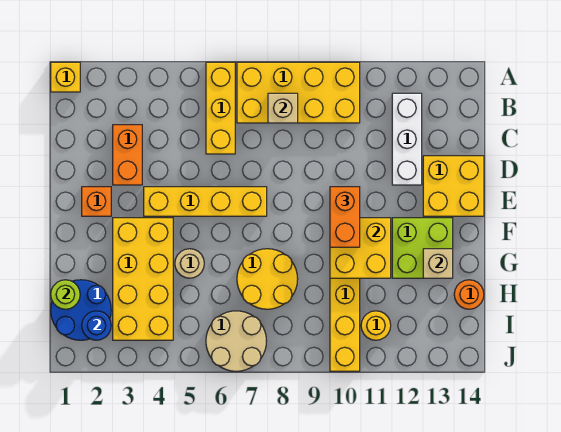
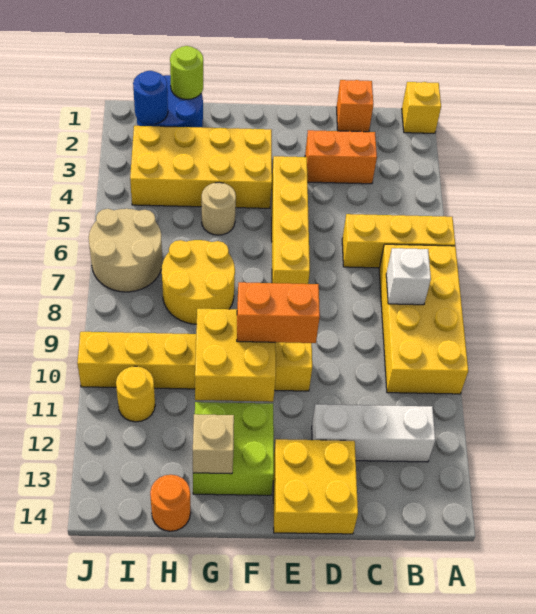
tan 1x1 brick [268,93,298,123] -> white 1x1 brick [386,248,431,305]
orange 1x1 brick [82,187,111,216] -> orange 1x1 brick moved to [337,80,373,132]

